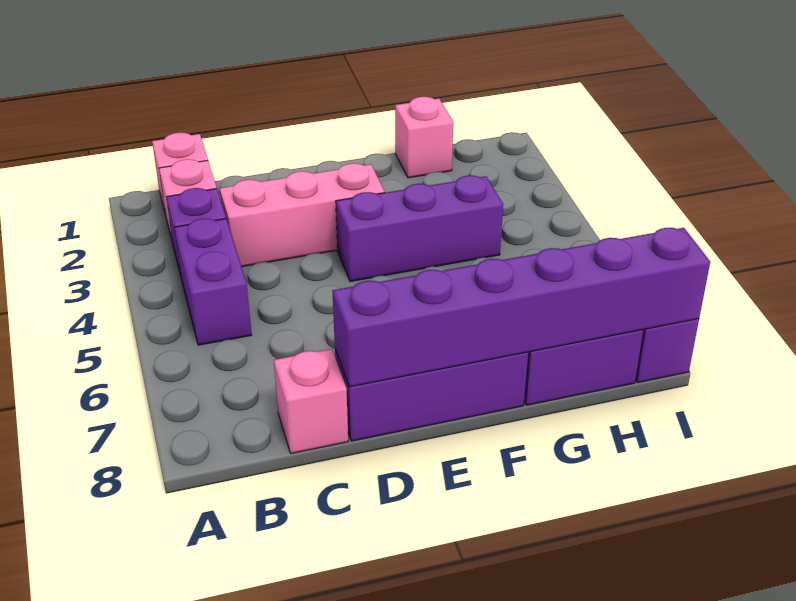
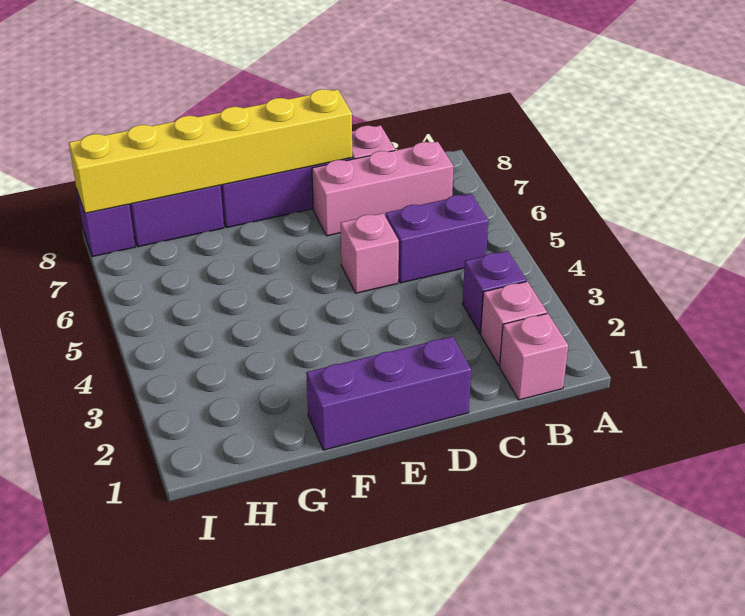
purple 1x2 brick [174,218,252,345] -> purple 1x2 brick turned to [386,194,488,283]
pink 1x3 brick [220,163,385,267] -> pink 1x3 brick moved to [312,142,453,236]
purple 1x6 brick [332,228,710,387] -> yellow 1x6 brick [69,89,352,213]
purple 1x3 brick [336,175,503,281] -> purple 1x3 brick moved to [306,336,471,450]
pink 1x1 brick [395,97,453,178] -> pink 1x1 brick moved to [341,213,399,293]

